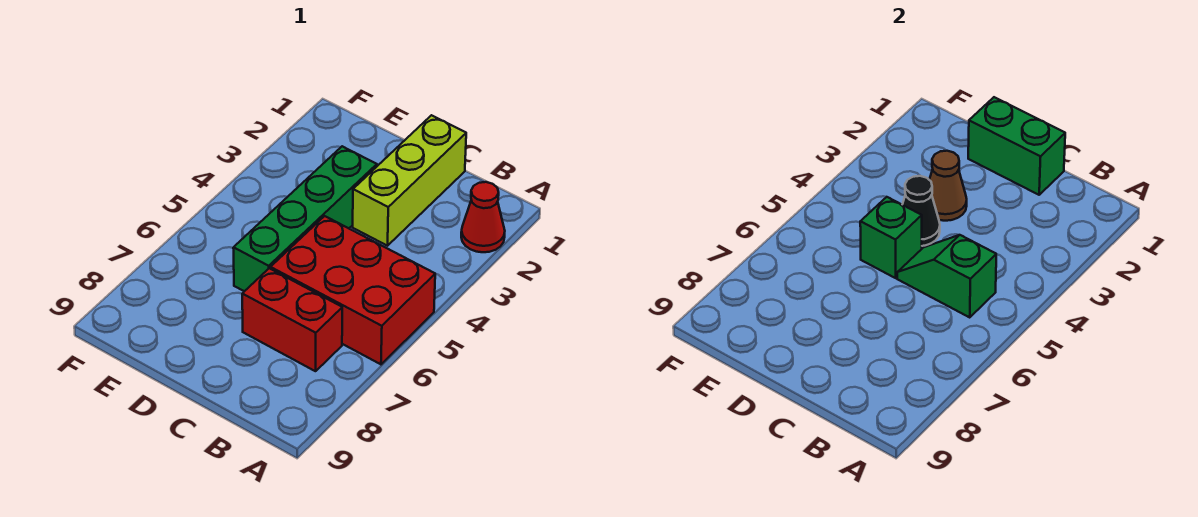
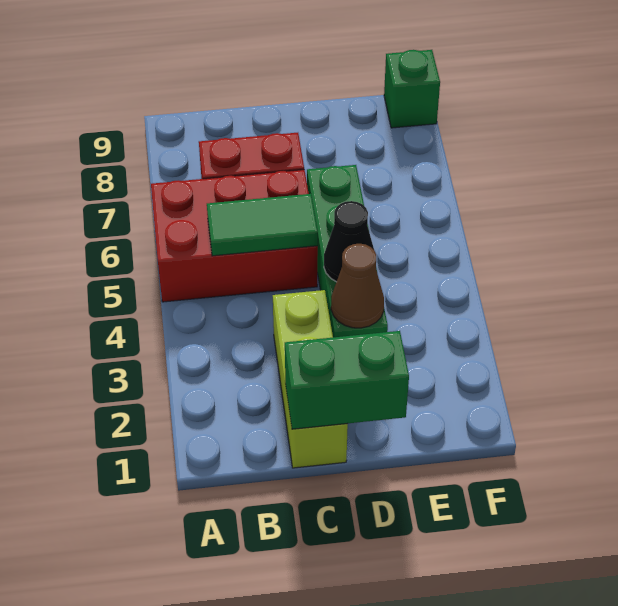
red 1x1 cone [461,182,505,252] -> none
green 1x2 slope [897,235,996,317] -> green 1x2 tile [207,194,318,256]
green 1x1 brick [860,197,922,278] -> green 1x1 brick moved to [384,50,440,128]

